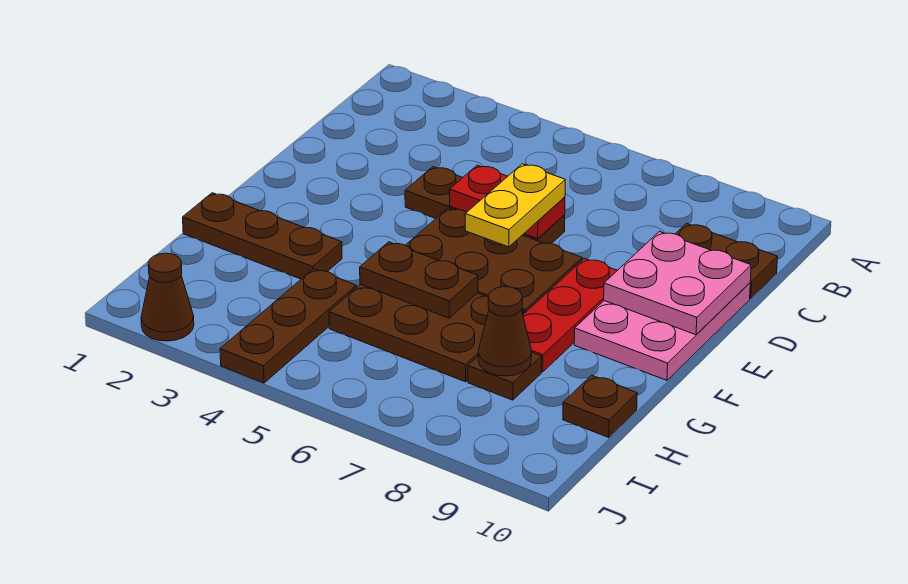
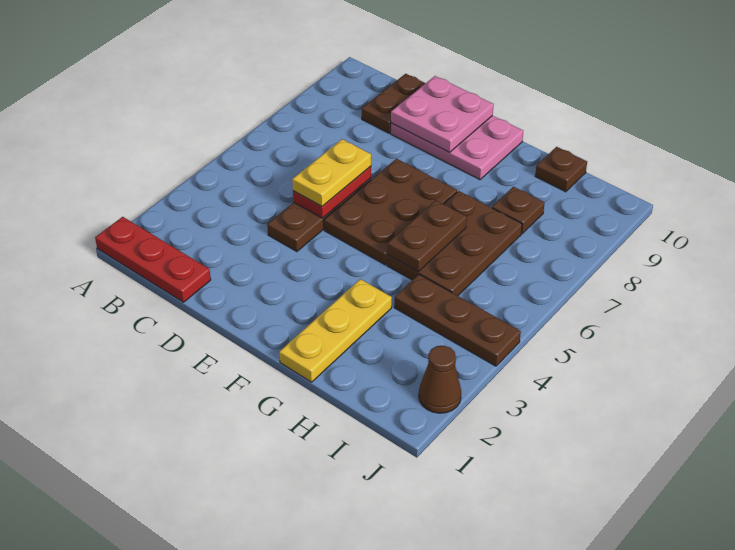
yellow 1x2 plate [465,164,565,247] -> yellow 1x2 plate turned to [292,139,371,206]
red 1x3 plate [523,258,617,372] -> red 1x3 plate moved to [95,217,211,302]
brown 1x3 plate [183,193,342,279] -> yellow 1x3 plate [279,279,392,382]
brown 1x1 cone [478,287,532,376] -> none

